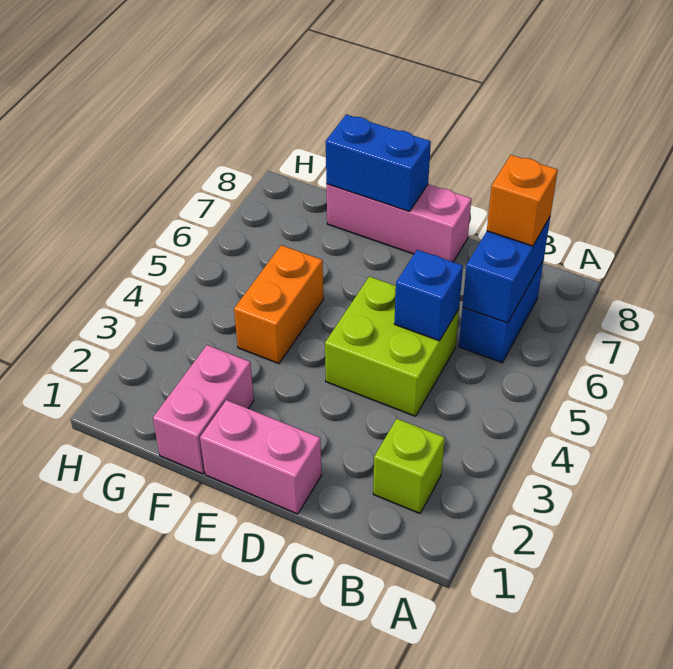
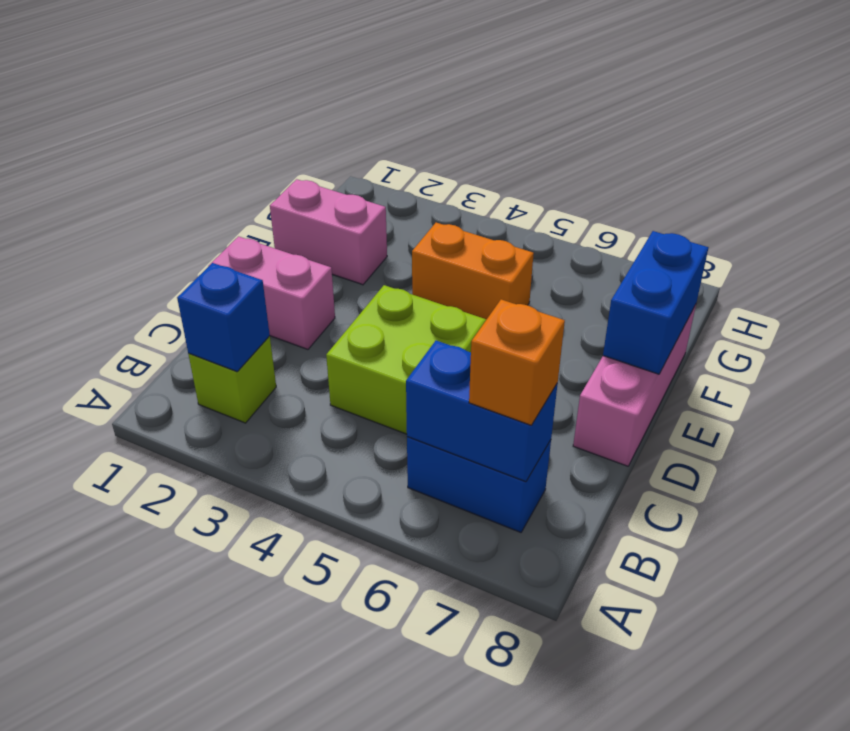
blue 1x1 brick [394,250,463,341] -> blue 1x1 brick moved to [177,263,270,372]
pink 1x2 brick [200,400,322,514] -> pink 1x2 brick turned to [209,236,335,349]

